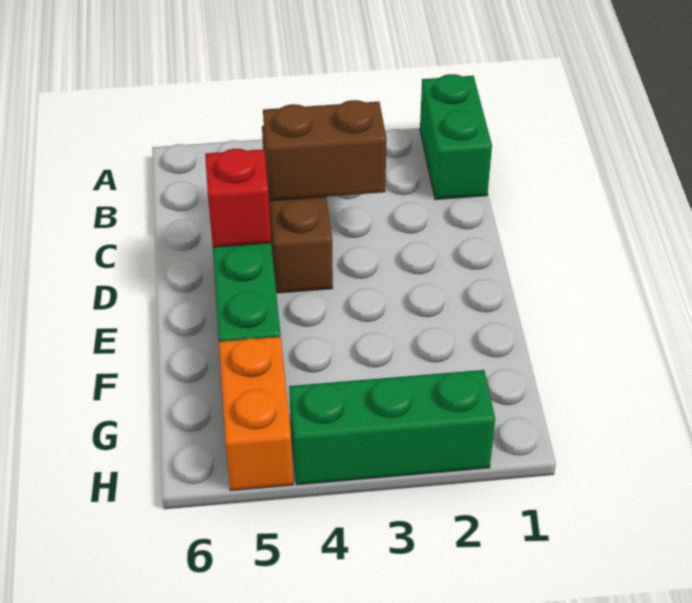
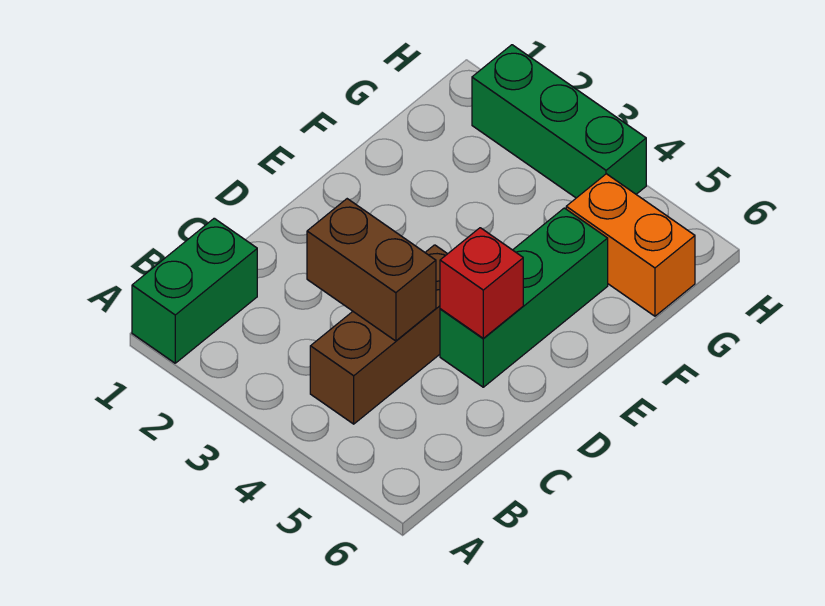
orange 1x2 brick [219,337,293,490] -> orange 1x2 brick turned to [566,174,695,316]

